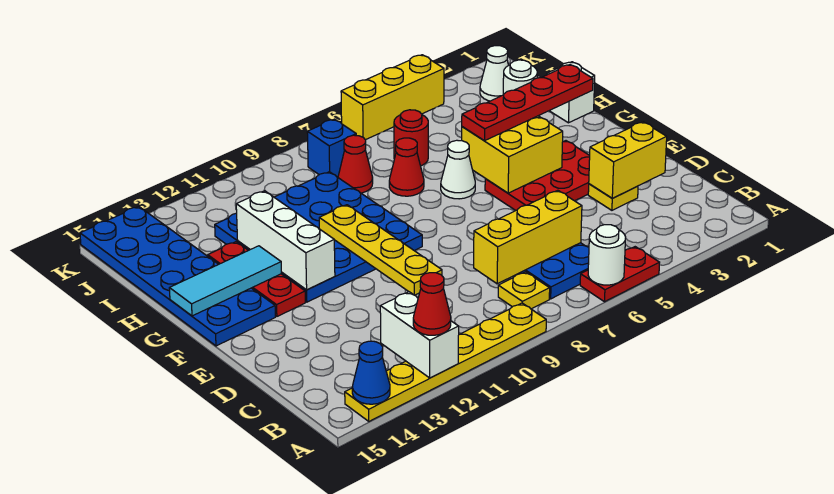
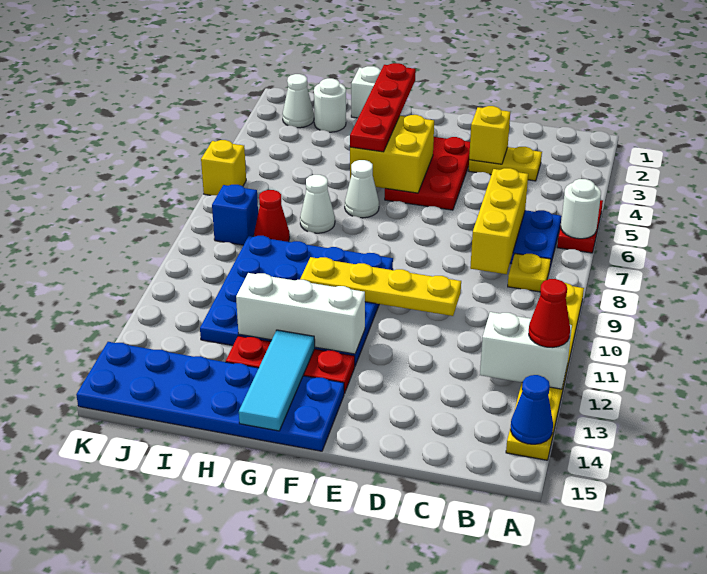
yellow 1x2 brick [589,122,667,198] -> yellow 1x1 brick [469,106,510,164]
yellow 1x1 plate [588,184,638,210] -> yellow 1x2 plate [469,147,542,181]
red 1x1 cone [389,138,424,196] -> white 1x1 cone [300,175,335,233]
red 1x1 round brick [394,110,428,166] -> none
yellow 1x3 brick [341,55,444,140] -> yellow 1x1 brick [201,140,246,195]

